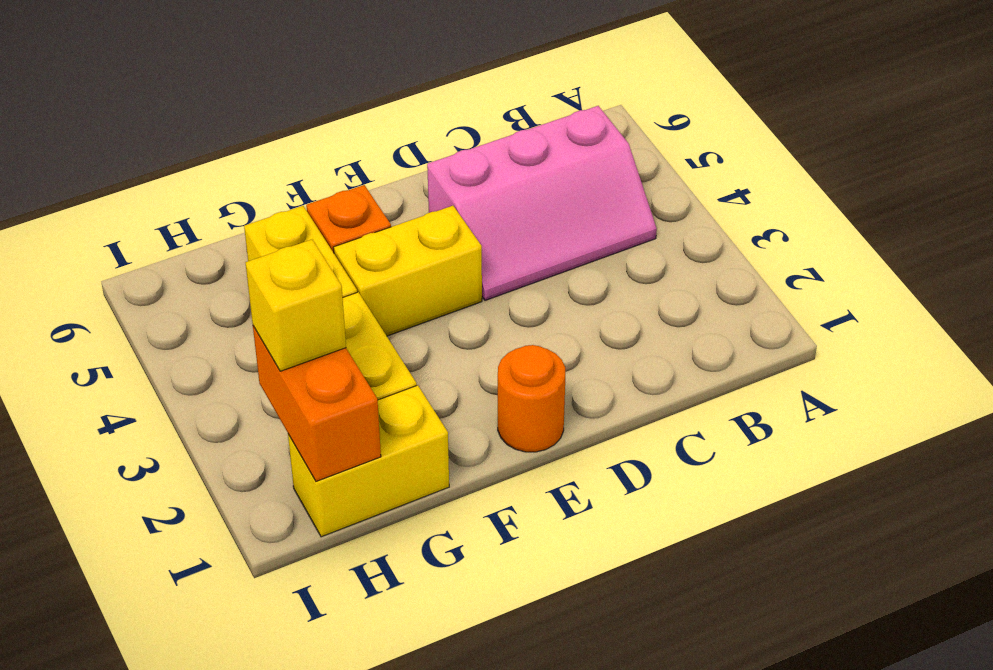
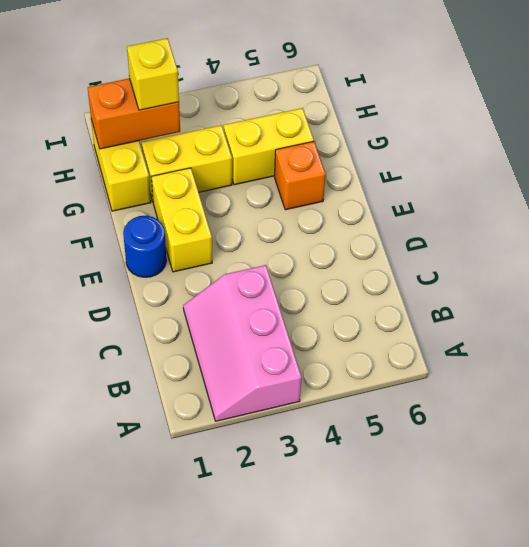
pink 2x3 slope [427,106,657,300] -> pink 2x3 slope moved to [183,265,302,421]
orange 1x1 round brick [498,345,565,452] -> blue 1x1 round brick [123,216,166,277]
yellow 1x2 brick [333,206,482,336] -> yellow 1x2 brick moved to [152,168,212,272]

